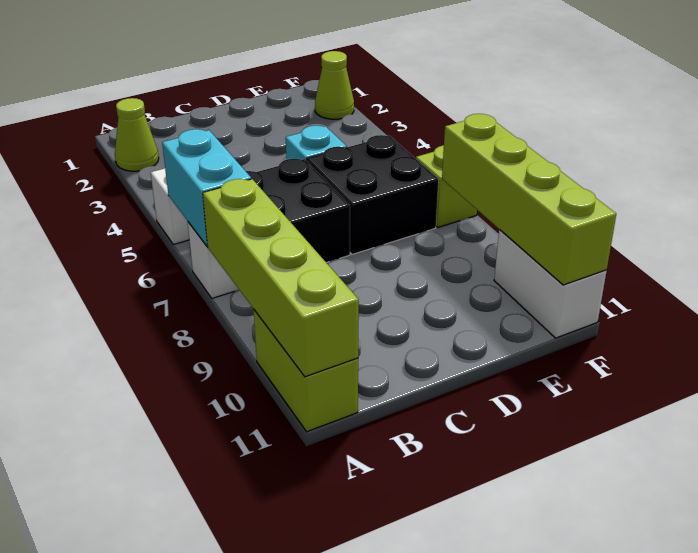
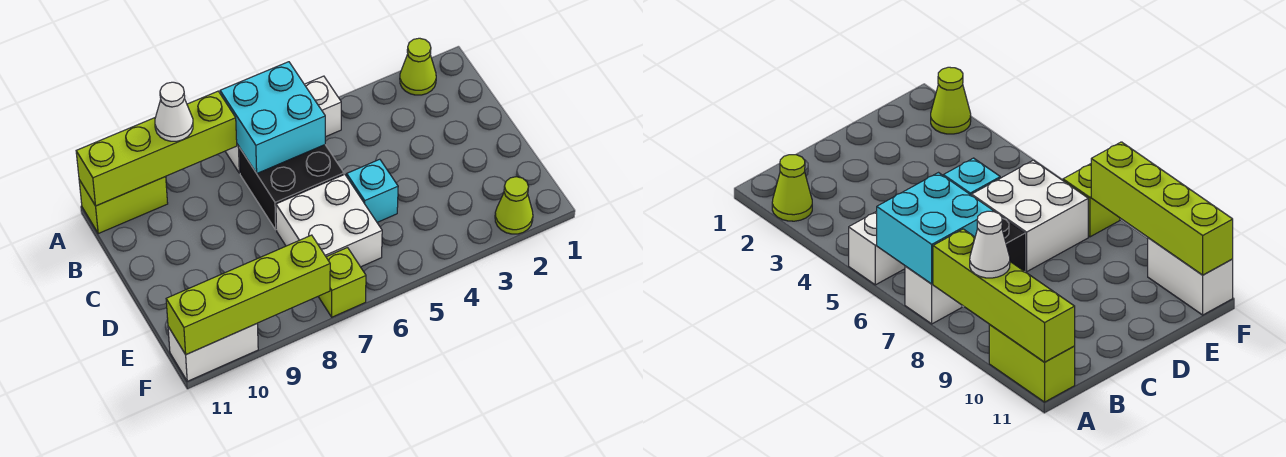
cyan 1x2 brick [162,129,251,246] -> cyan 2x2 brick [220,62,325,173]
none -> white 1x1 cone [155,82,193,141]
black 2x2 brick [307,135,439,254] -> white 2x2 brick [276,174,382,267]

